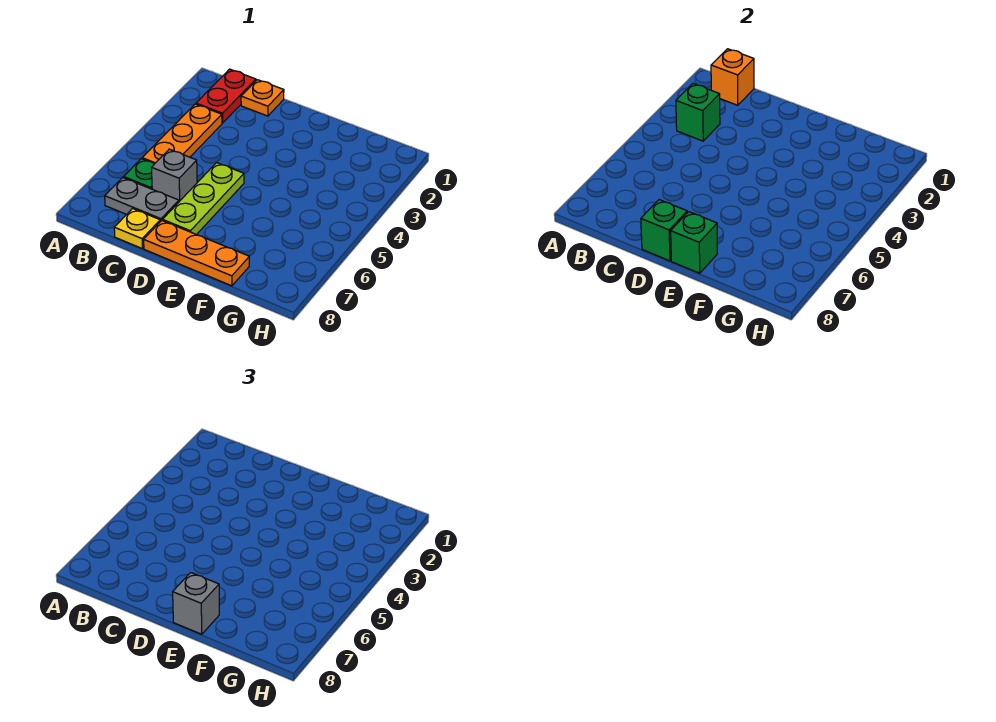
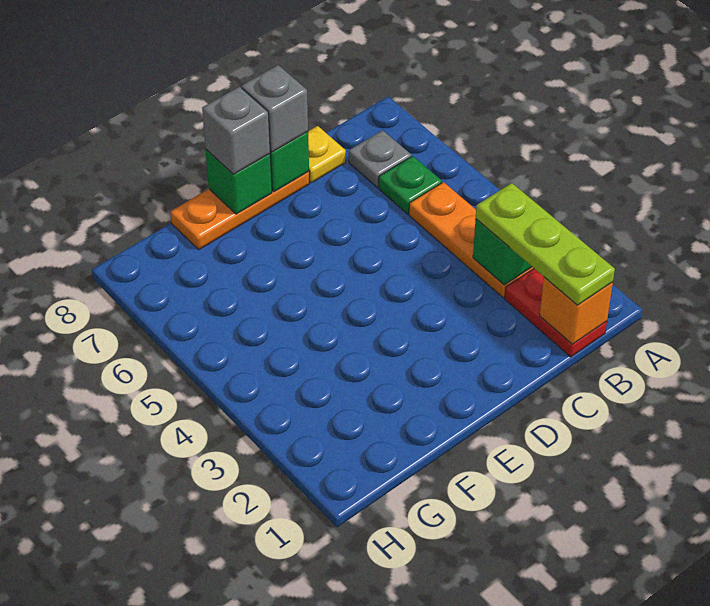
grey 1x2 plate [105,178,179,222] -> grey 1x1 plate [349,130,411,187]
orange 1x1 plate [241,80,284,116] -> none
grey 1x1 brick [152,149,197,201] -> grey 1x1 brick moved to [242,65,308,152]
lime 1x3 plate [163,163,244,235] -> lime 1x3 plate moved to [476,183,615,305]

